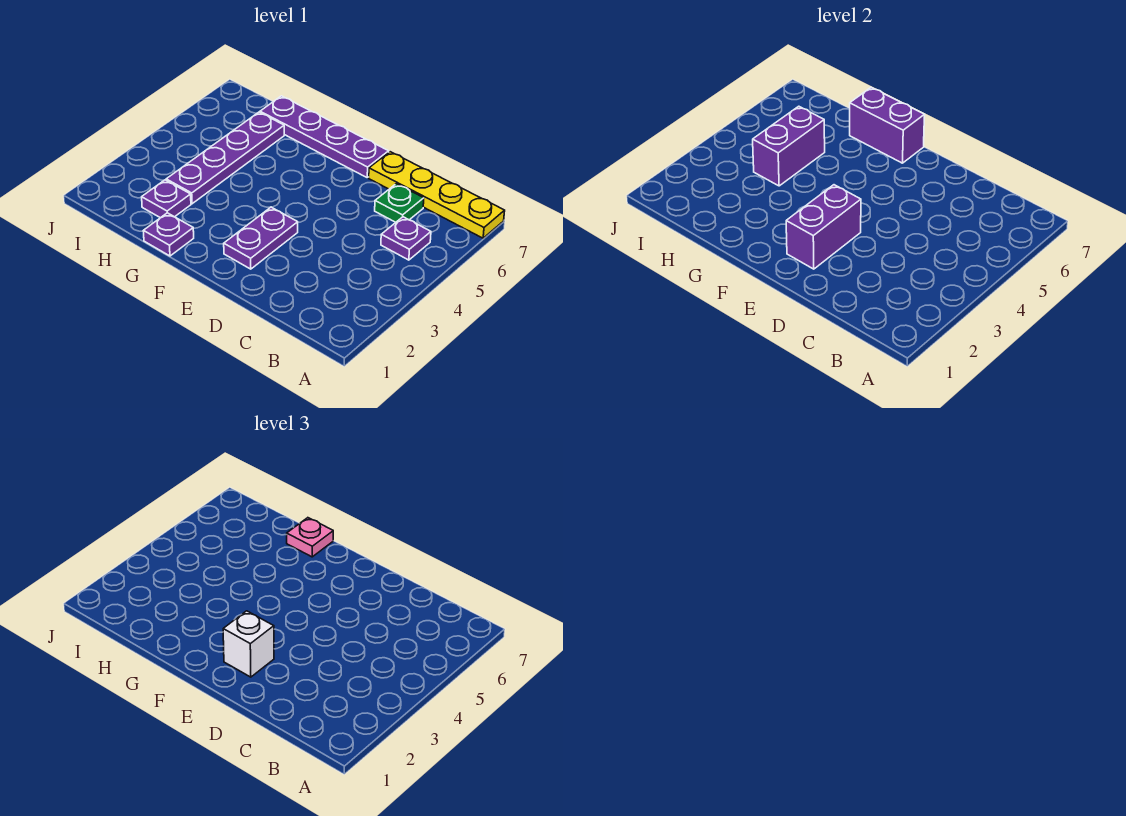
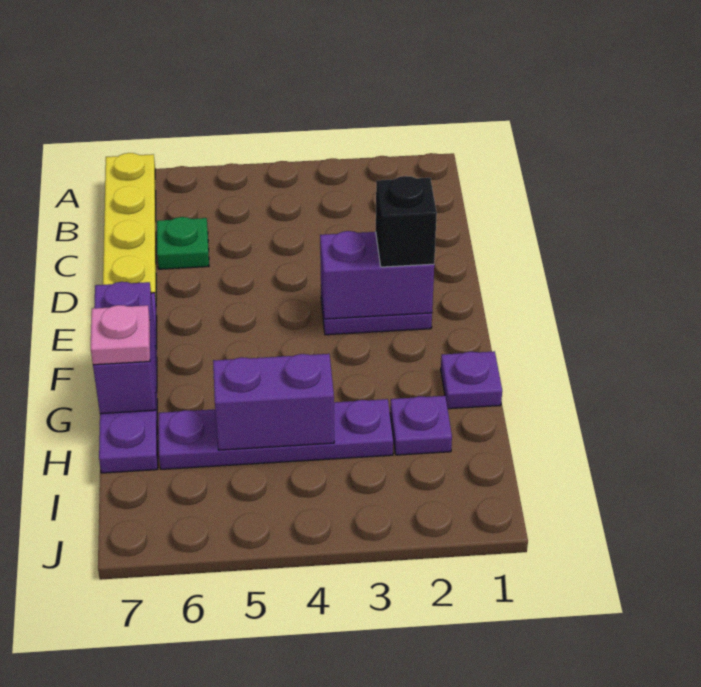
purple 1x1 plate [381,217,431,260] -> none
white 1x1 brick [223,611,274,677] -> black 1x1 brick [376,176,437,267]

